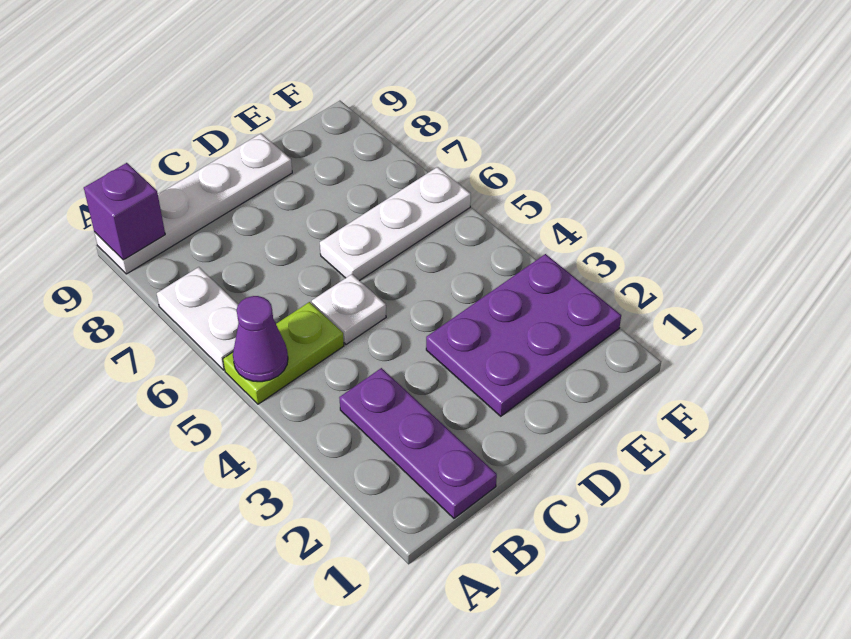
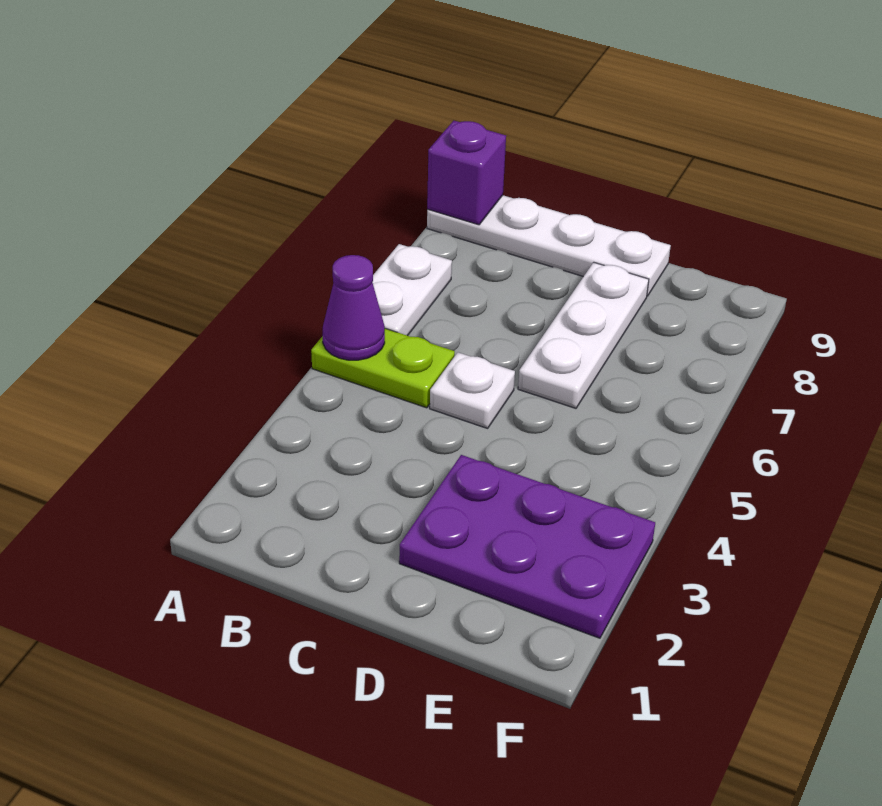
purple 1x3 plate [339,368,497,518] -> none
white 1x3 plate [320,167,471,281] -> white 1x3 plate turned to [518,262,649,408]

